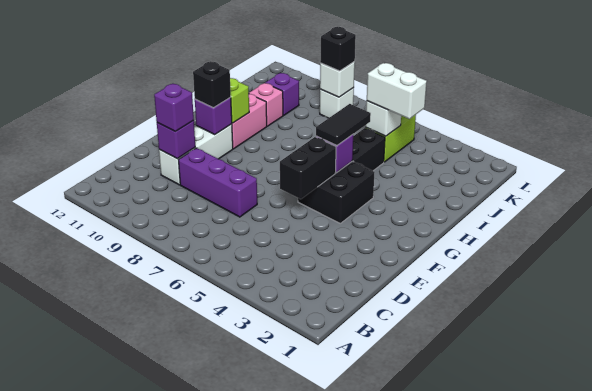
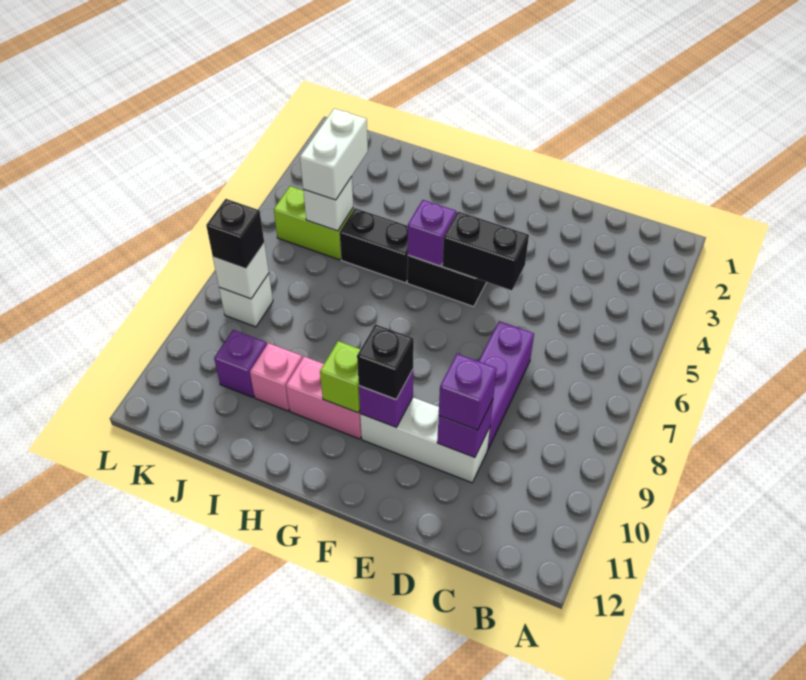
black 1x2 tile [316,104,371,146] -> none

